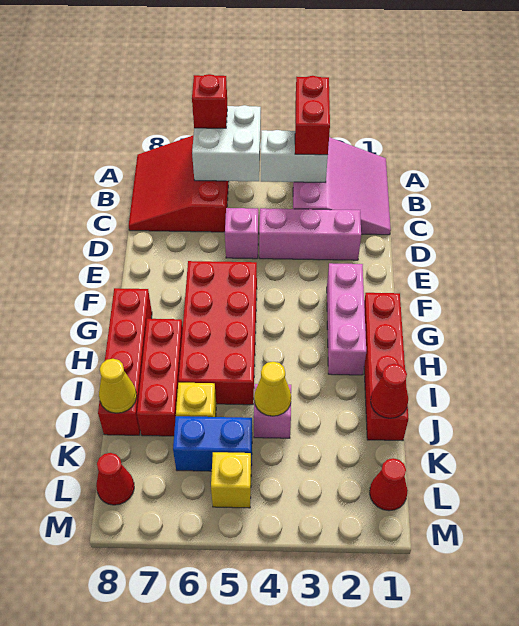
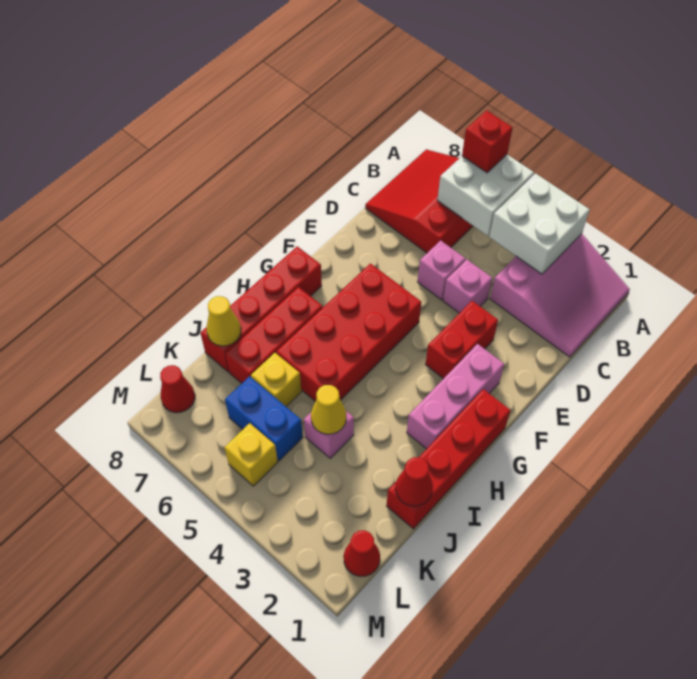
red 1x2 brick [295,76,330,155] -> red 1x2 brick moved to [425,301,498,379]
white 1x2 brick [261,130,328,182] -> white 2x2 brick [489,173,590,274]
pink 1x3 brick [259,208,361,260] -> pink 1x1 brick [443,260,492,313]

